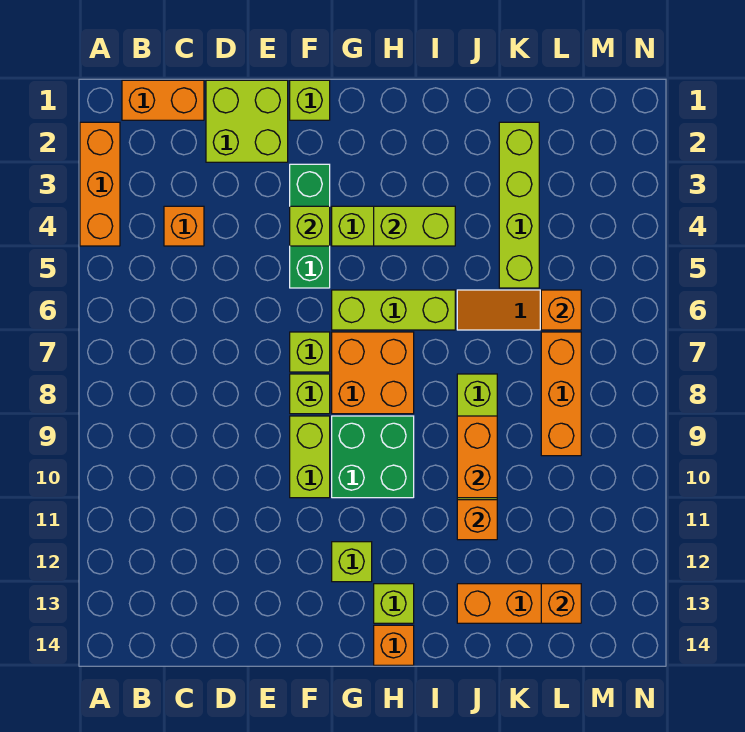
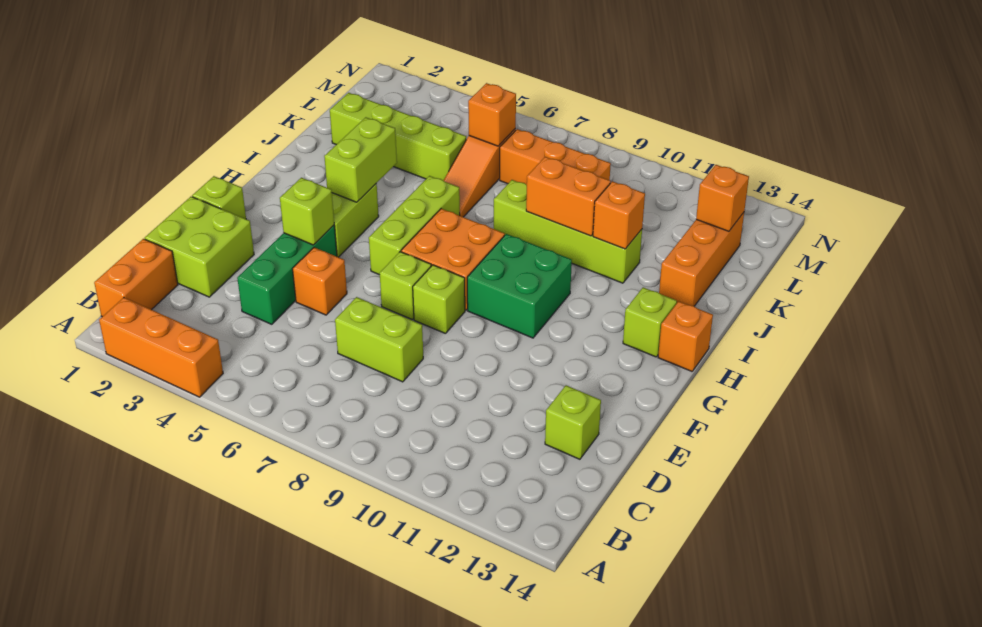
orange 1x1 brick [164,206,204,246] -> orange 1x1 brick moved to [293,247,347,315]
green 1x3 brick [290,164,330,288] -> green 1x3 brick turned to [237,225,337,324]
lime 1x2 brick [290,416,330,498] -> lime 1x2 brick moved to [335,297,423,382]
lime 1x1 brick [332,542,372,582] -> lime 1x1 brick moved to [545,385,601,459]

